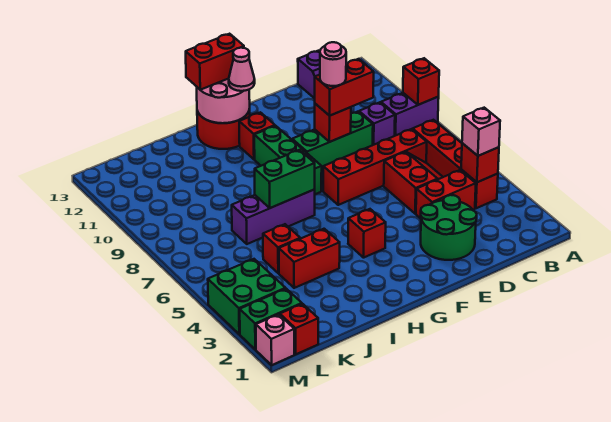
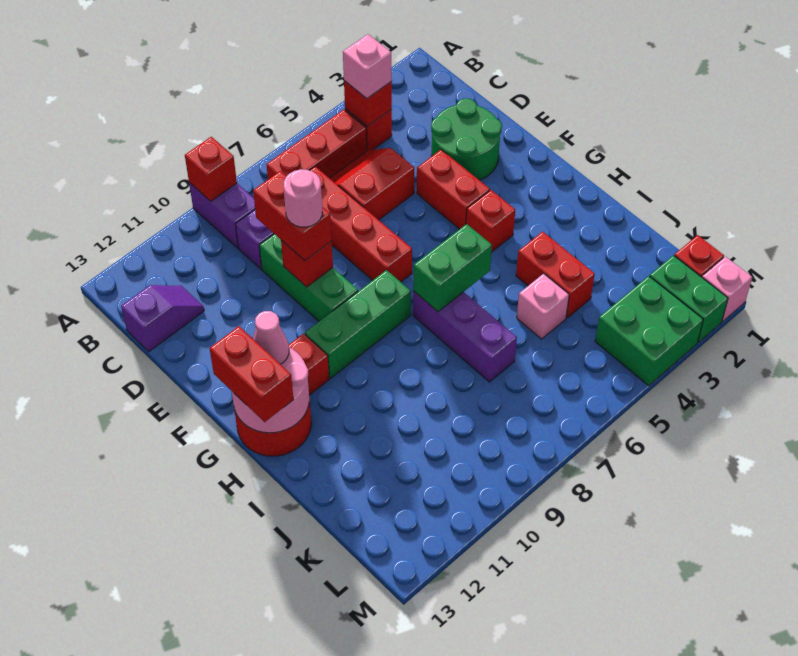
red 1x2 brick [416,170,476,219] -> red 1x2 brick moved to [417,150,490,229]
green 1x2 brick [255,150,315,208] -> green 1x2 brick turned to [413,224,492,312]
red 1x1 brick [263,224,300,273] -> pink 1x1 brick [517,274,569,339]

